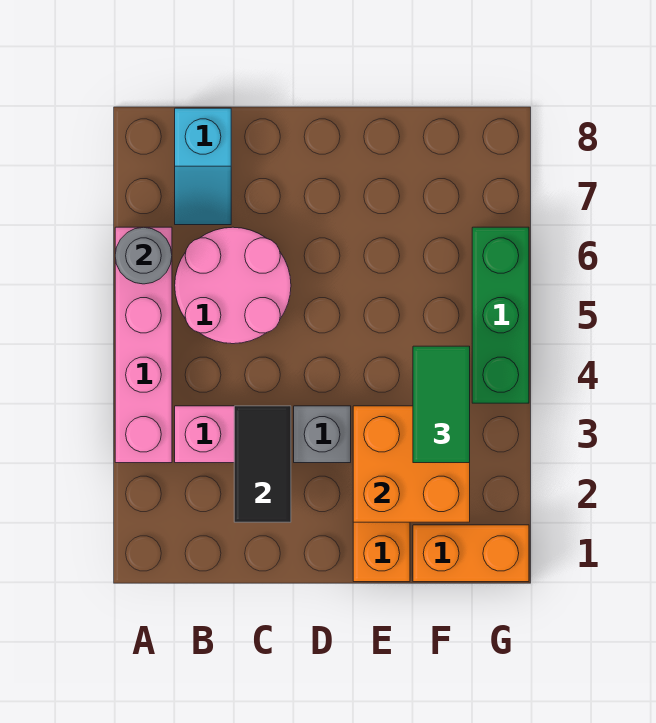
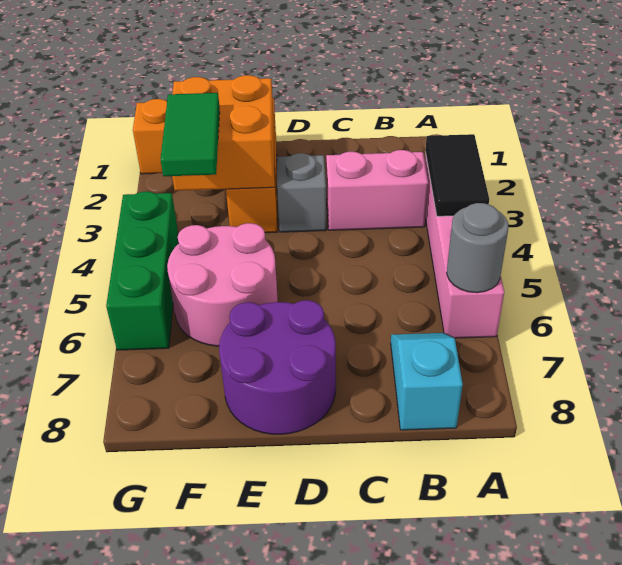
pink 2x2 round brick [175,227,291,344] -> pink 2x2 round brick moved to [167,223,278,346]
black 1x2 tile [234,406,291,522] -> black 1x2 tile moved to [425,134,489,216]
none -> purple 2x2 round brick [219,300,336,434]

